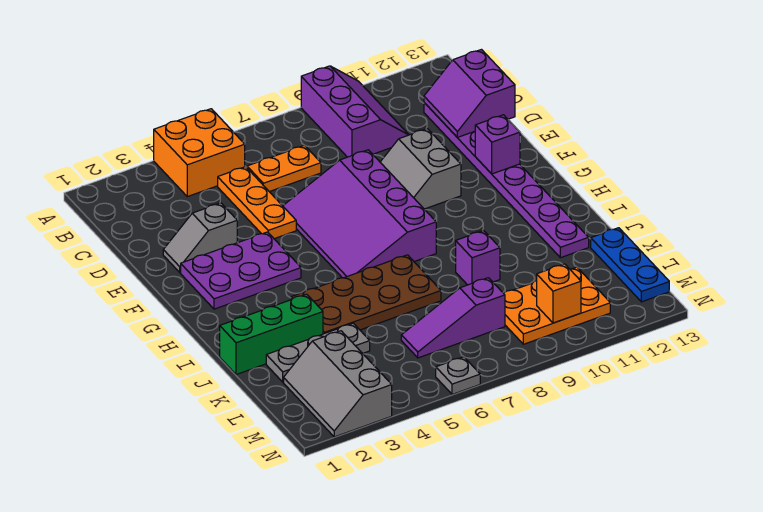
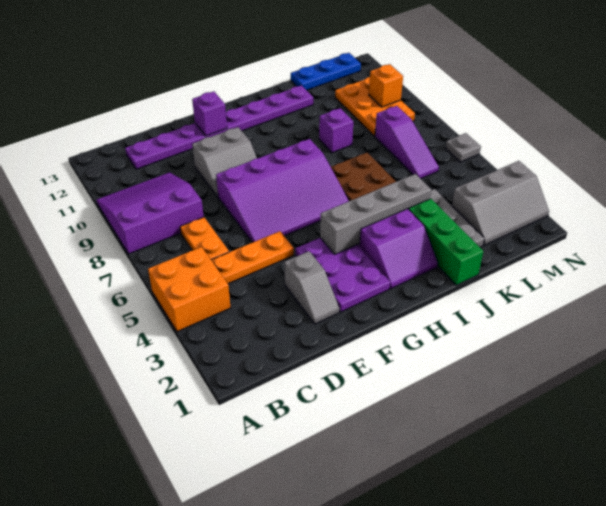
purple 2x3 slope [301,66,409,157] -> purple 3x3 slope [97,173,204,254]
purple 2x2 slope [424,50,515,137] -> purple 2x2 slope moved to [360,209,438,289]
none -> grey 1x4 brick [320,174,431,254]

